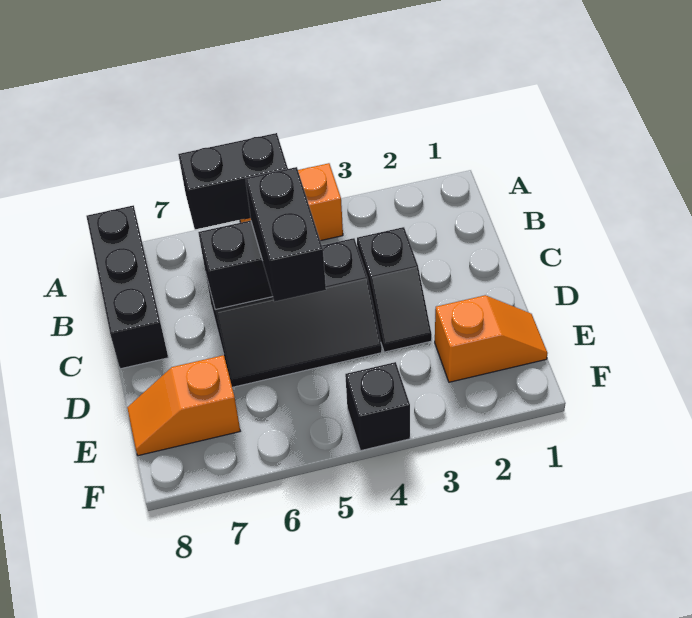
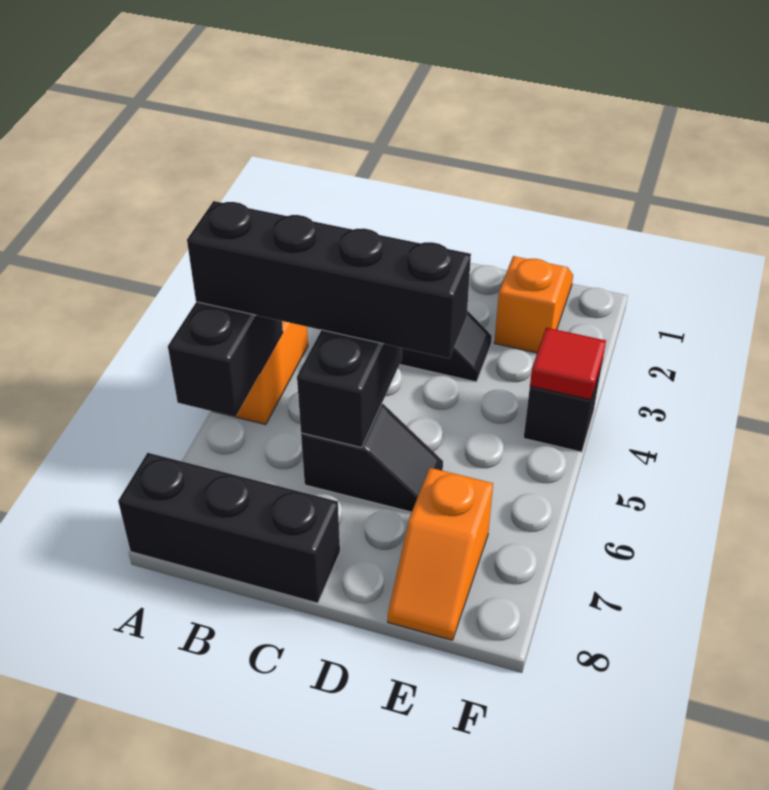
black 2x3 slope [206,238,382,387] -> black 1x2 slope [301,404,443,512]
black 1x2 brick [245,167,326,302] -> black 1x4 brick [187,201,471,358]
none -> red 1x1 tile [530,328,606,400]

